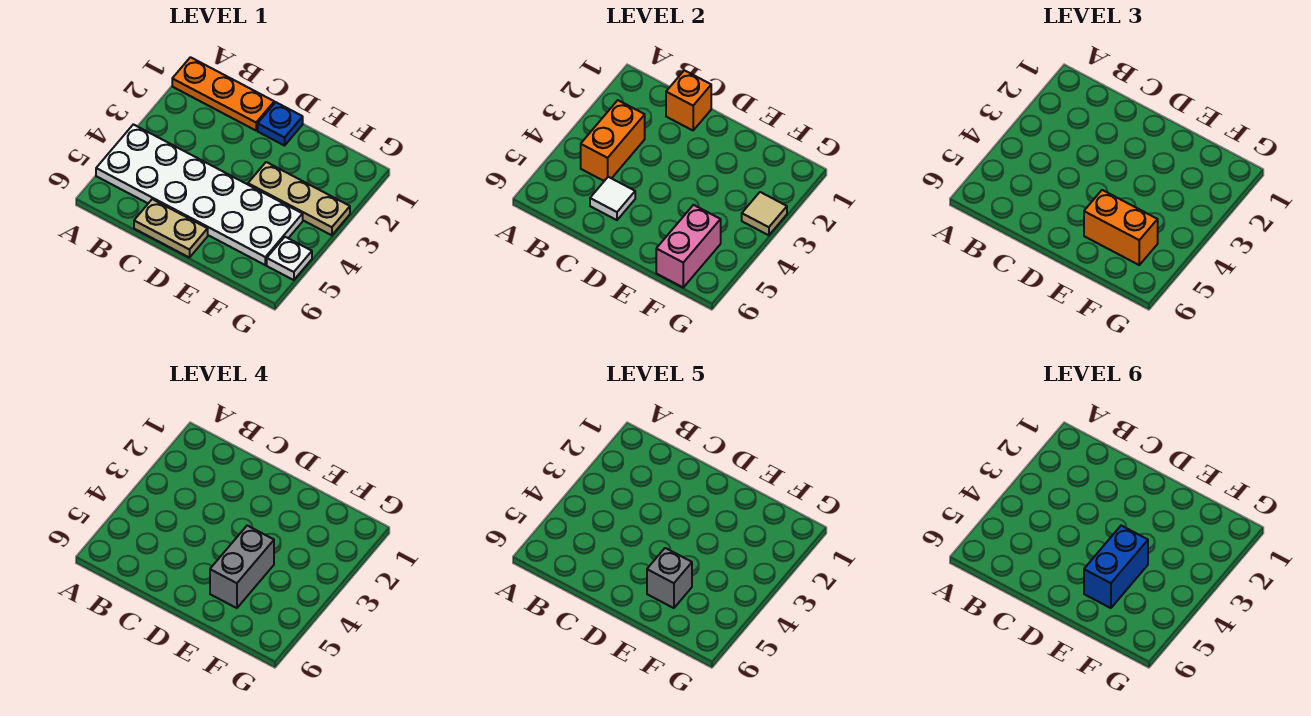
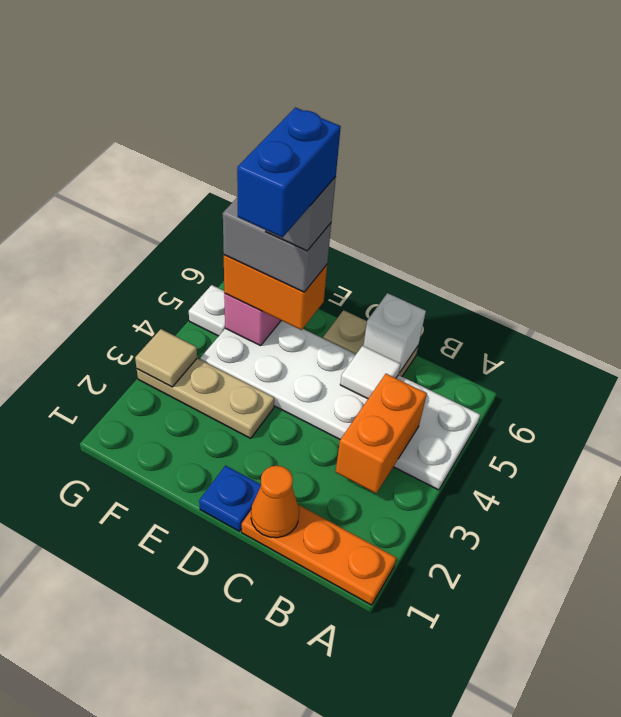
orange 1x1 brick [666,70,711,130] -> orange 1x1 cone [251,466,299,538]
none -> white 1x1 brick [363,293,426,373]
grey 1x2 brick [210,526,274,608] -> grey 1x2 brick turned to [223,197,331,292]

